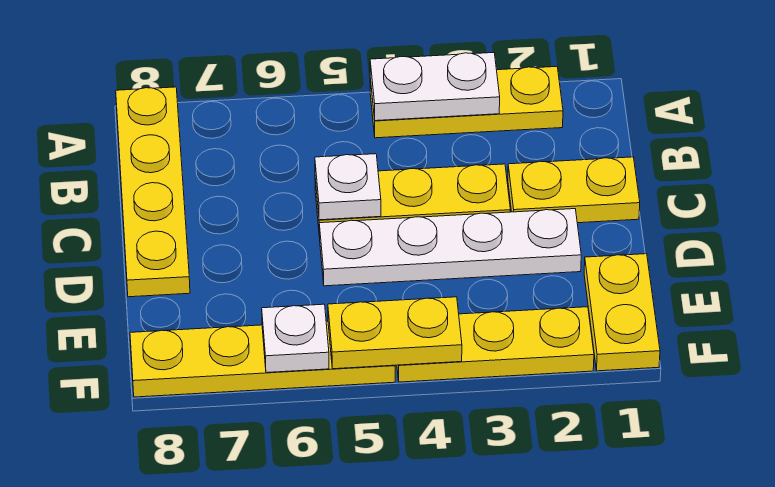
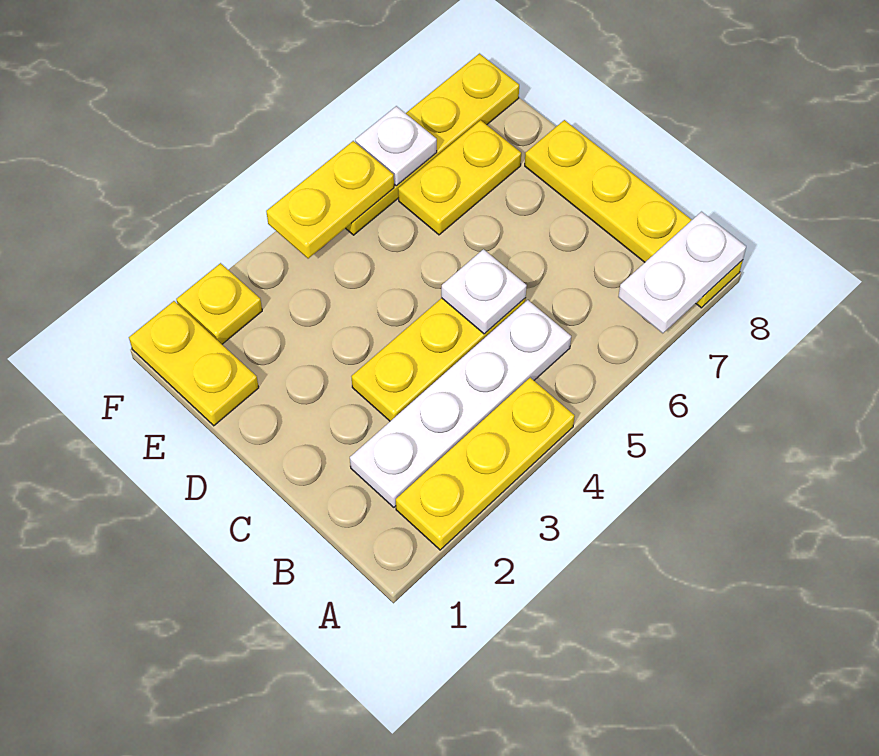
white 1x2 plate [370,53,500,121] -> white 1x2 plate moved to [618,212,746,333]
yellow 1x2 plate [508,157,640,223] -> yellow 1x2 plate moved to [398,120,521,235]
white 1x4 plate [319,209,581,286] -> white 1x4 plate moved to [350,300,571,507]
yellow 1x3 plate [397,307,594,382] -> yellow 1x1 plate [176,263,262,344]

